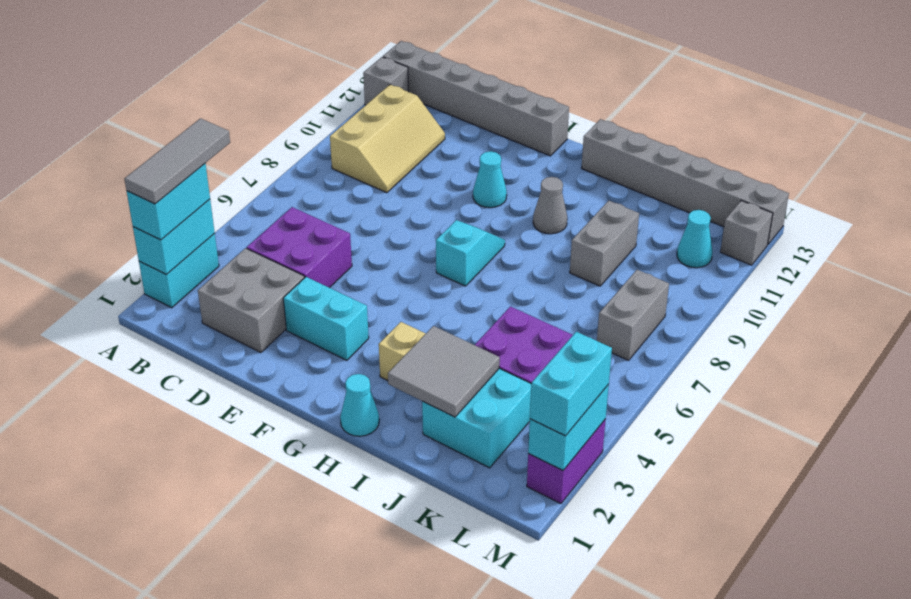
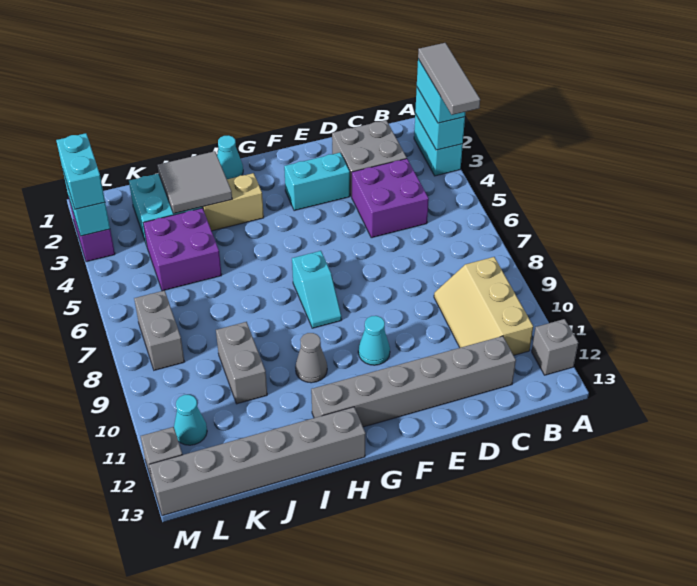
grey 1x6 brick [383,41,569,156] -> grey 1x6 brick moved to [311,336,516,427]

